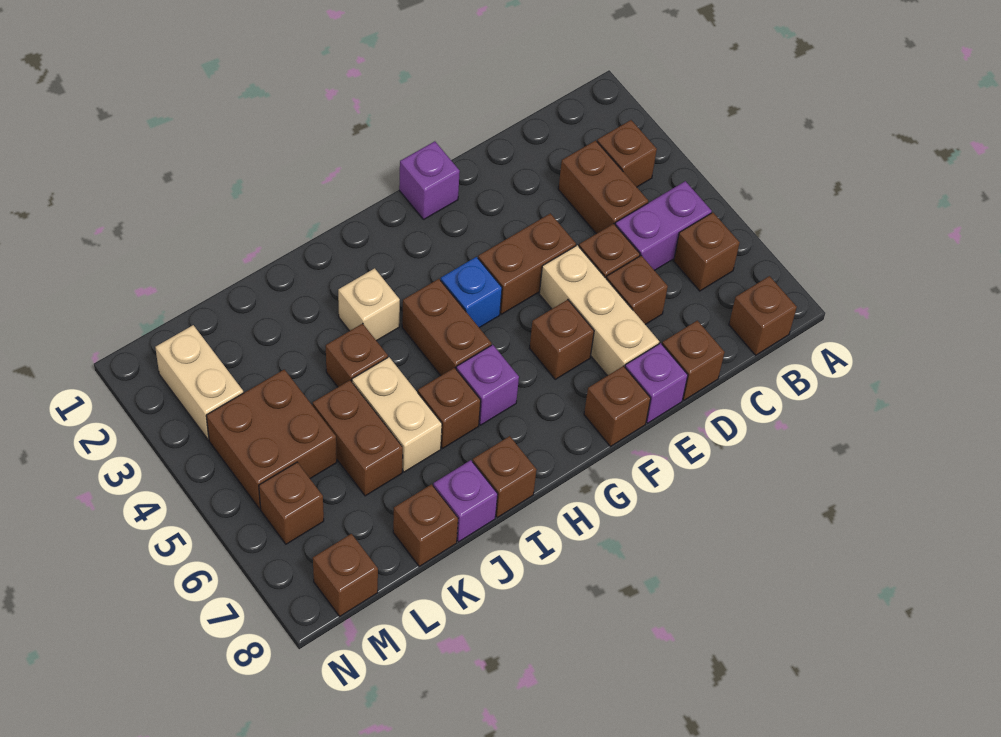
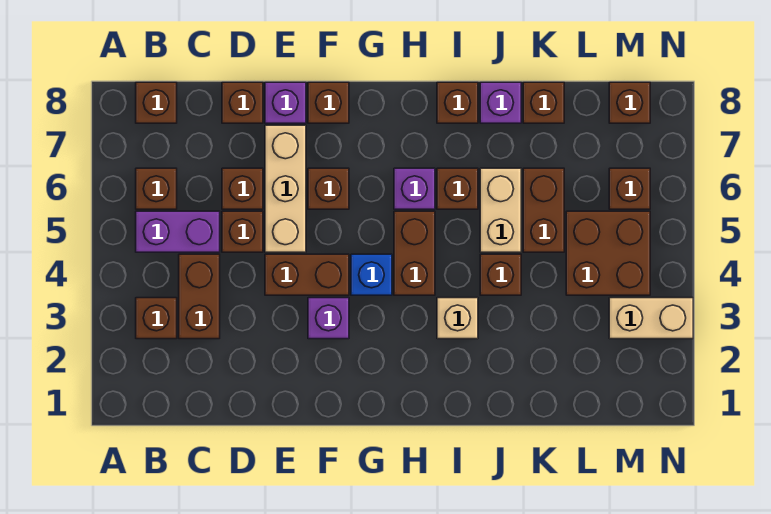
purple 1x1 brick [399,141,460,219] -> purple 1x1 brick moved to [308,298,349,339]
tan 1x2 brick [155,325,243,440] -> tan 1x2 brick turned to [609,298,693,339]

